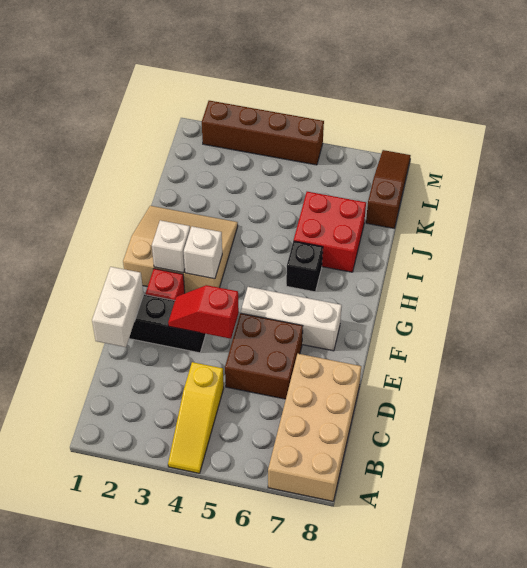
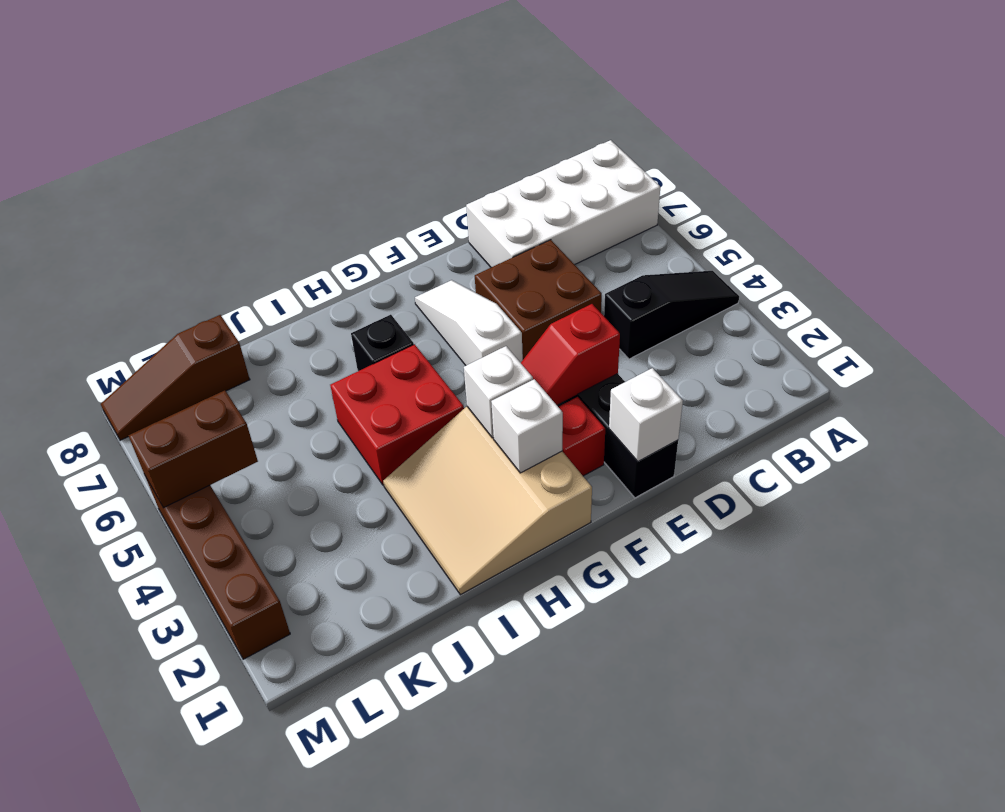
yellow 1x3 slope [168,362,224,473] -> black 1x3 slope [604,271,739,359]
tan 2x4 brick [268,354,361,501] -> white 2x4 brick [466,140,660,267]
white 1x2 brick [92,267,143,347] -> white 1x1 brick [609,368,683,462]
red 1x2 slope [168,285,239,339] -> red 1x2 slope turned to [521,304,620,405]
white 1x3 brick [241,287,342,351] -> white 1x3 slope [415,280,523,365]
red 2x2 brick [294,192,366,272] -> red 2x2 brick moved to [330,344,464,485]
none -> brown 1x2 brick [128,390,258,508]

